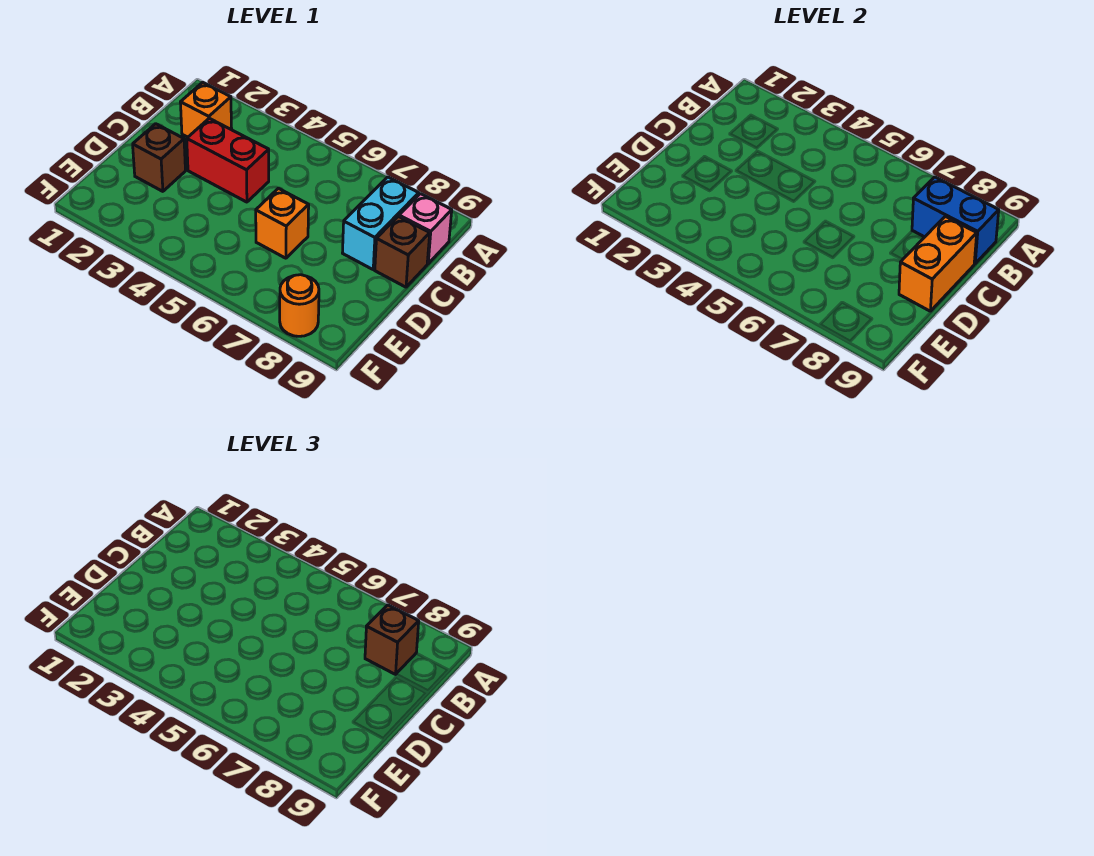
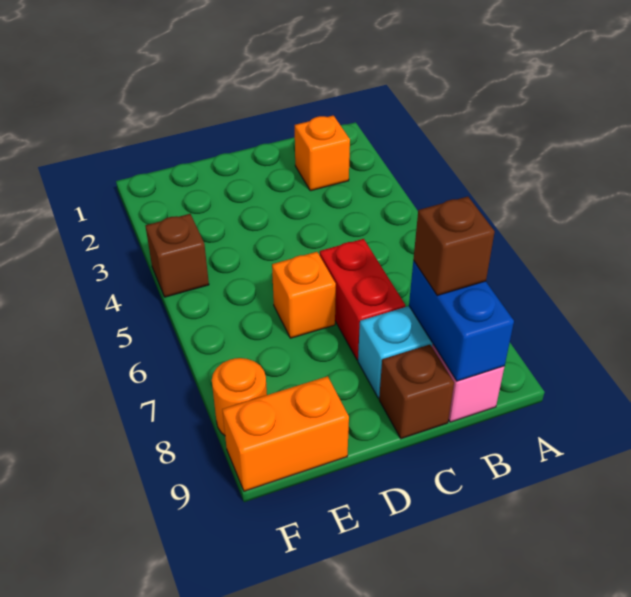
red 1x2 brick [187,118,269,202] -> red 1x2 brick moved to [320,239,405,360]
orange 1x2 brick [899,216,977,311] -> orange 1x2 brick moved to [222,376,349,491]
brown 1x1 brick [133,124,185,191] -> brown 1x1 brick moved to [145,214,209,297]

